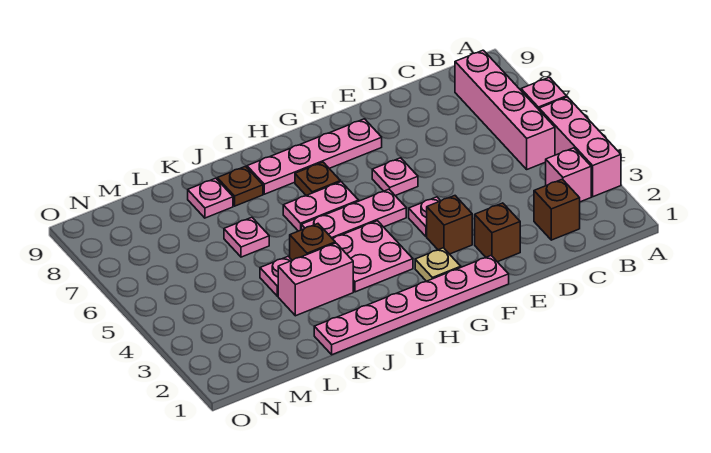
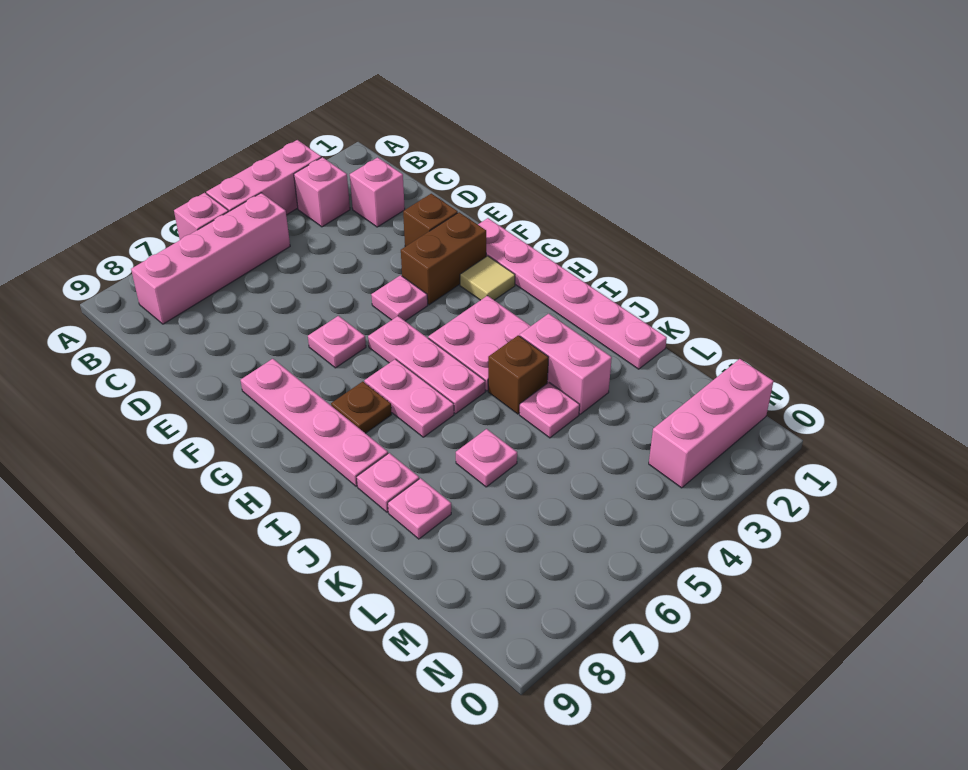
brown 1x1 brick [534,179,580,240] -> pink 1x1 brick [350,157,405,227]
brown 1x1 brick [427,196,472,254] -> brown 1x2 brick [401,212,486,305]
tan 1x1 plate [415,248,461,281] -> tan 1x1 tile [460,256,515,300]
brown 1x1 plate [217,166,263,206] -> pink 1x1 plate [357,453,419,512]
none -> pink 1x3 brick [649,359,774,488]

